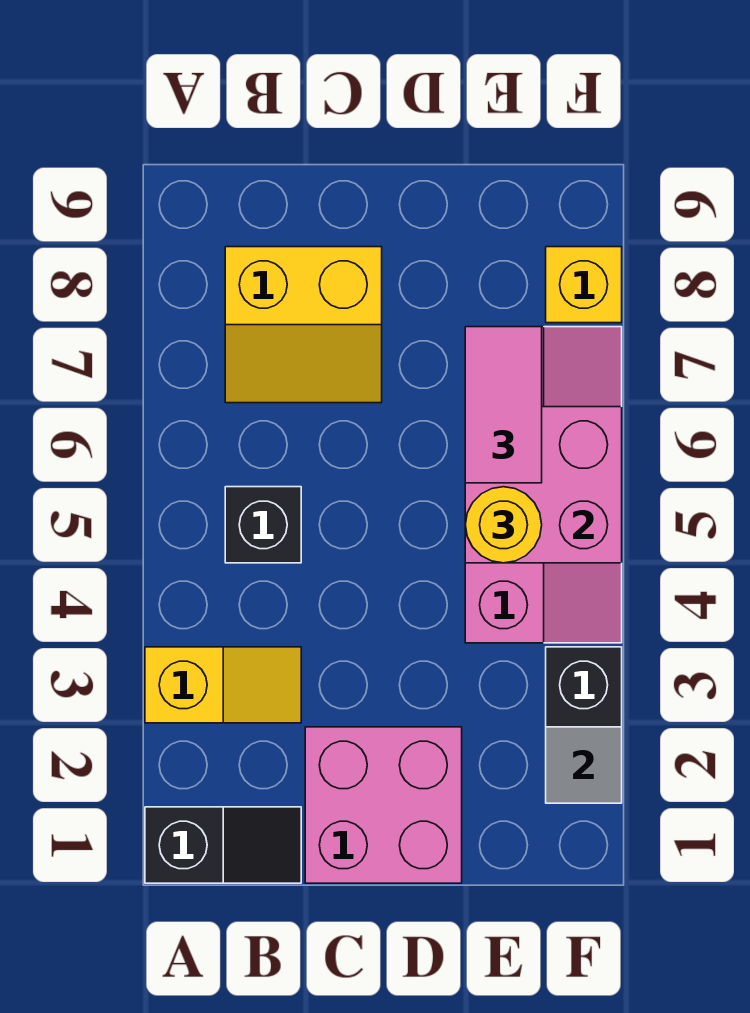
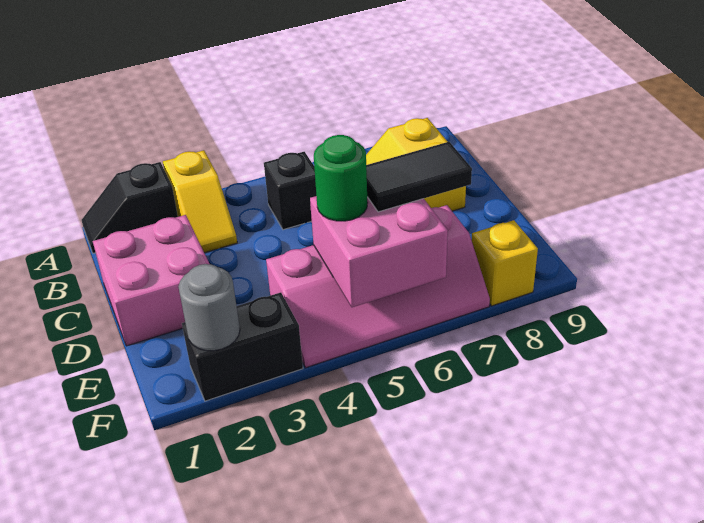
black 1x2 slope [145,807,301,883] -> black 1x2 slope turned to [82,162,178,253]
yellow 1x1 round brick [465,487,542,563] -> green 1x1 round brick [314,135,368,221]
pink 1x2 tile [465,327,542,483] -> black 1x2 tile [366,142,472,212]
grey 1x1 tile [546,727,622,803] -> grey 1x1 round brick [178,264,240,351]

